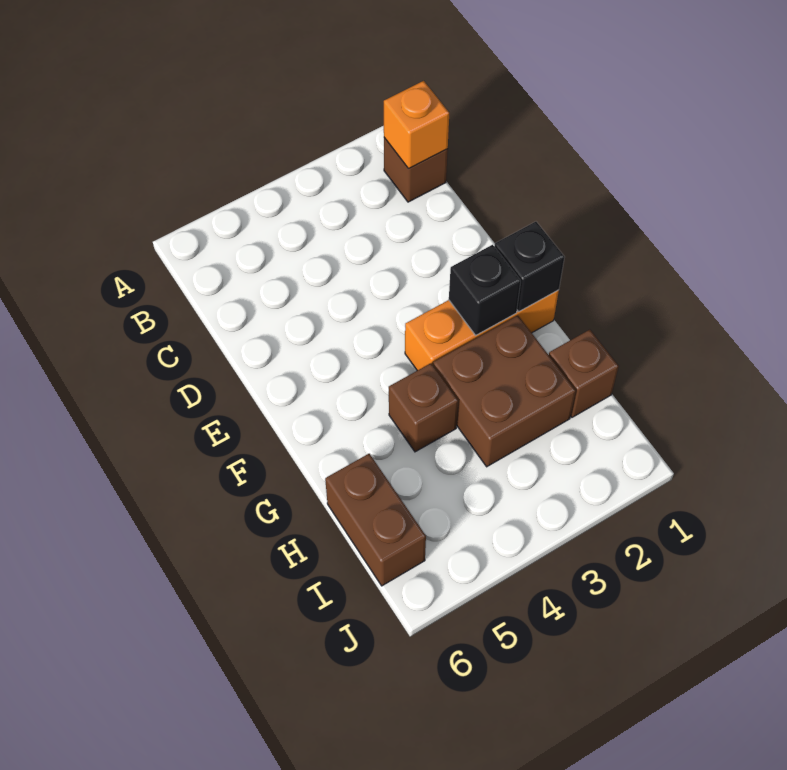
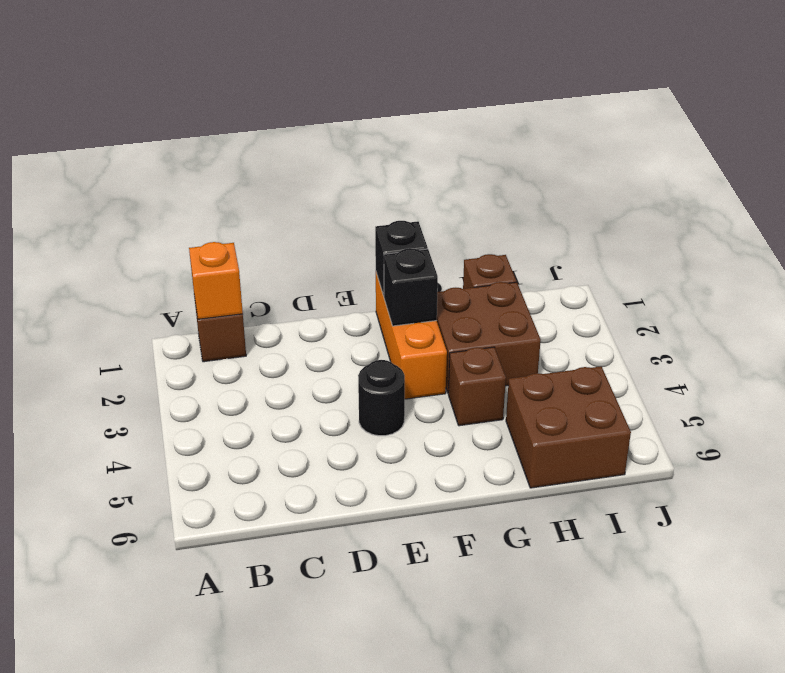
none -> black 1x1 round brick [358,360,405,436]
brown 1x2 brick [325,454,426,586] -> brown 2x2 brick [506,366,631,488]

